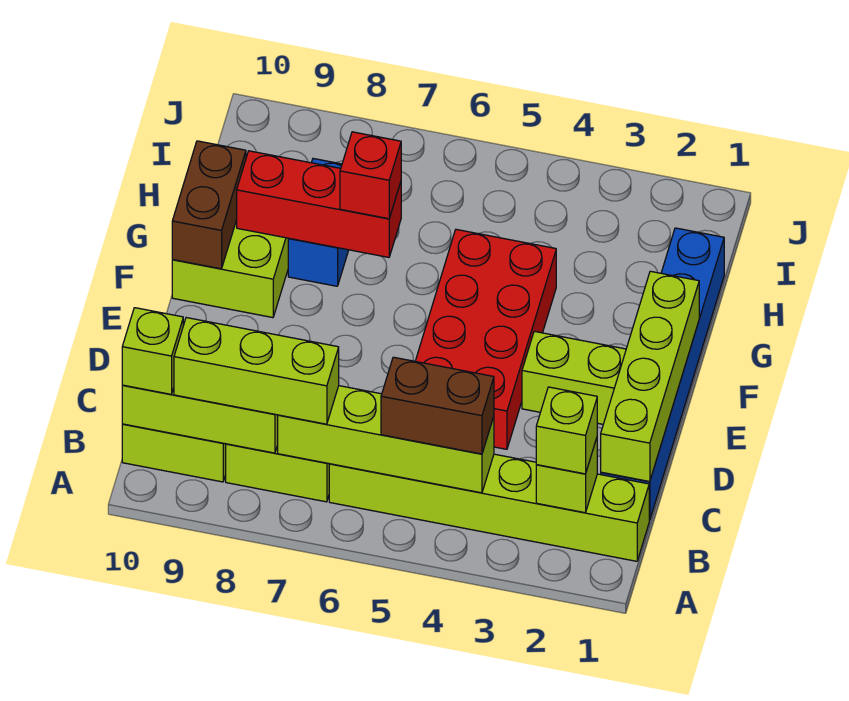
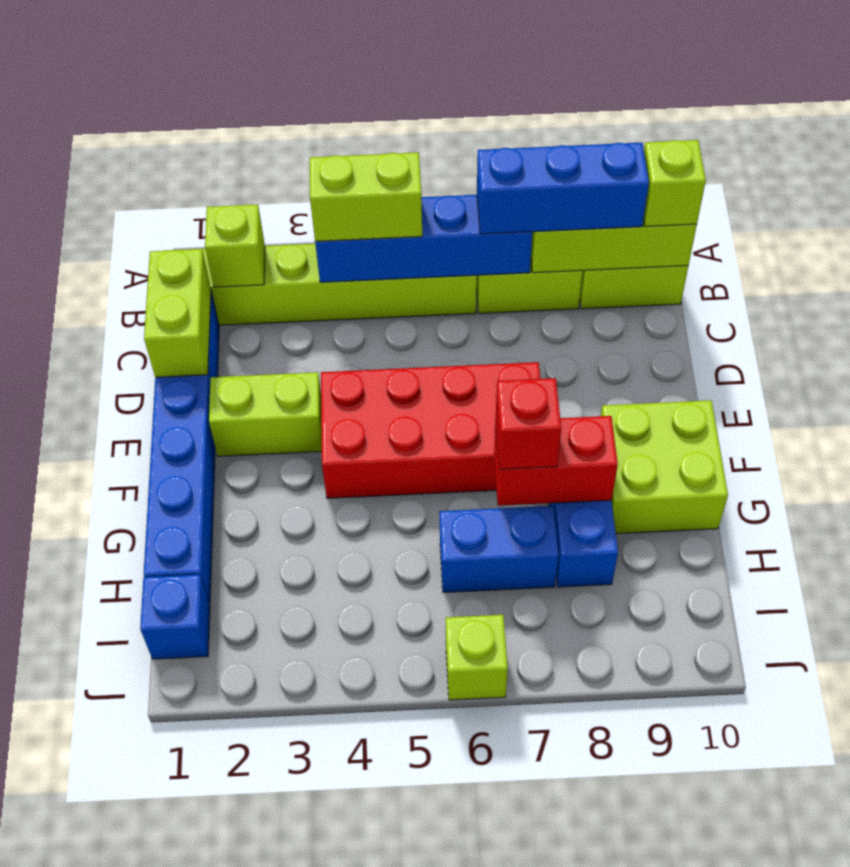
lime 1x1 brick [536,387,597,474] -> lime 1x1 brick moved to [446,615,508,700]
lime 1x4 brick [278,386,494,493] -> blue 1x4 brick [315,195,532,282]
brown 1x2 brick [381,357,494,454] -> lime 1x2 brick [310,152,422,241]
lime 1x3 brick [174,318,339,424] -> blue 1x3 brick [477,143,649,234]
lime 1x4 brick [601,271,699,482] -> lime 1x2 brick [144,249,211,377]
red 2x4 brick [416,229,556,449] -> red 2x4 brick turned to [321,362,540,498]
brown 1x2 brick [172,141,246,269] -> none
red 1x3 brick [237,151,401,257] -> red 1x2 brick [494,416,618,506]
none -> blue 1x2 brick [439,506,559,592]
none -> blue 1x1 brick [140,575,210,659]

